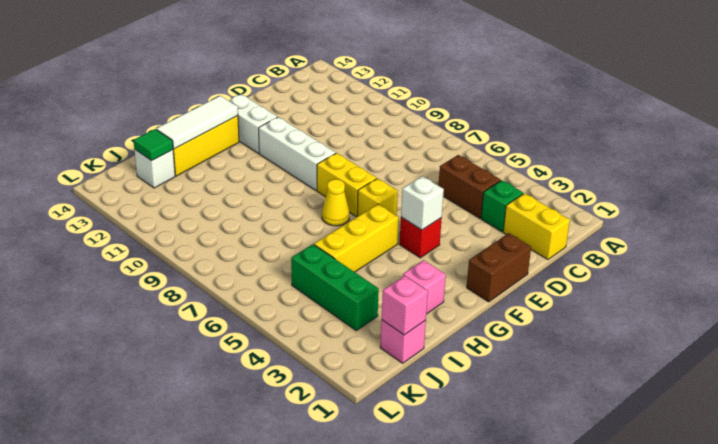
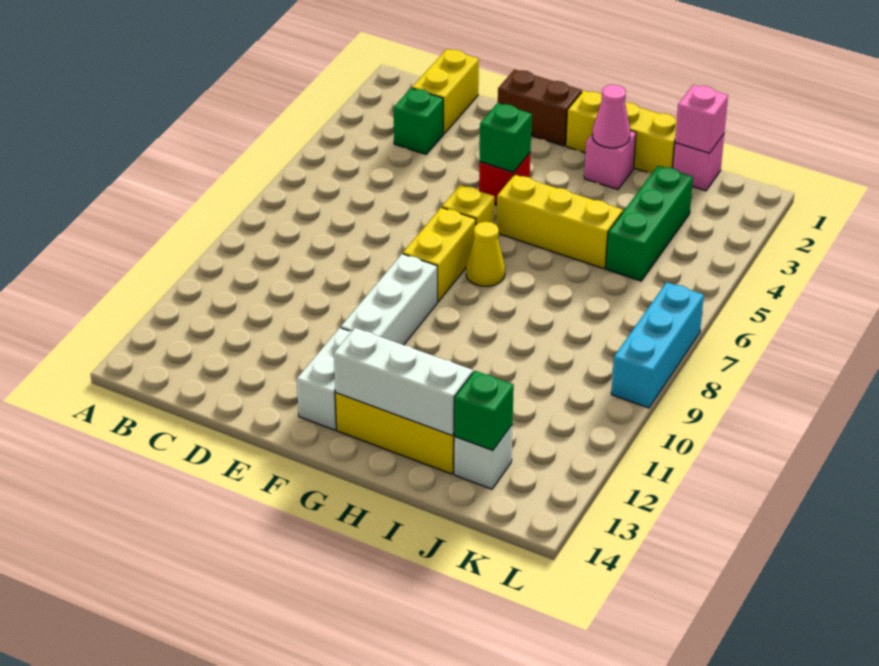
brown 1x2 brick [438,155,501,218] -> none
white 1x1 brick [401,176,444,230] -> green 1x1 brick [479,103,532,172]
none -> yellow 1x3 brick [566,91,677,174]
white 1x3 tile [156,96,238,149] -> white 1x3 brick [334,328,473,435]
none -> pink 1x1 cone [593,85,630,148]
green 1x1 tile [134,129,173,161] -> green 1x1 brick [454,371,514,450]
none -> cyan 1x3 brick [611,282,704,408]

